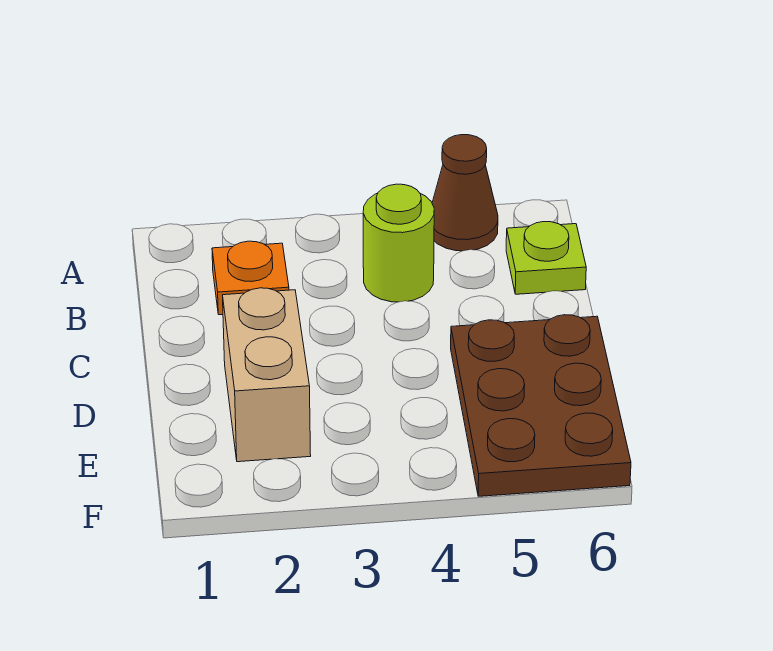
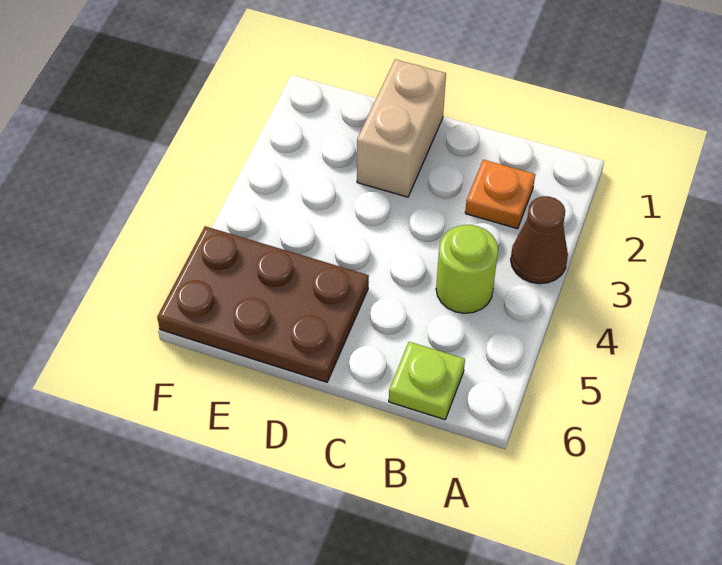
brown 1x1 cone [432,135,498,251] -> brown 1x1 cone moved to [511,196,568,284]
tan 1x2 brick [223,288,311,462] -> tan 1x2 brick turned to [357,59,446,197]

